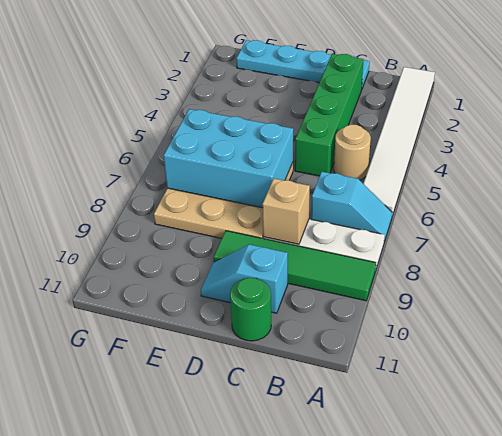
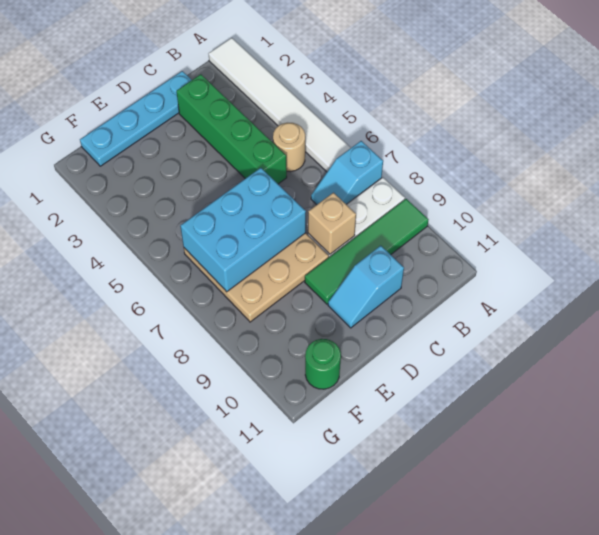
cyan 1x2 slope [311,172,392,242] -> cyan 1x2 slope turned to [311,141,383,205]
green 1x1 round brick [230,278,271,341] -> green 1x1 round brick moved to [305,339,341,389]

